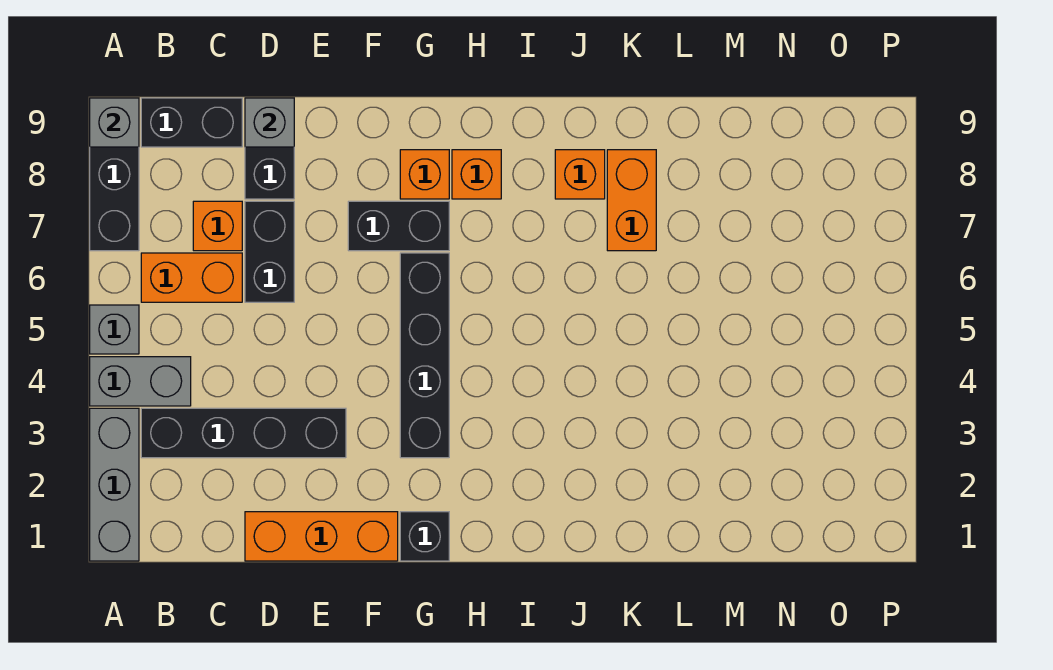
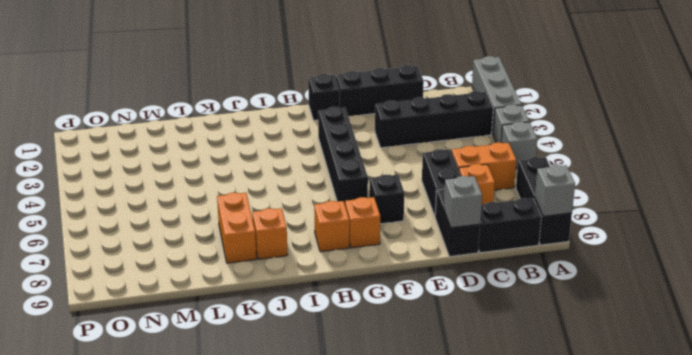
grey 1x2 brick [90,357,191,406] -> grey 1x1 brick [493,105,529,143]
orange 1x3 brick [245,512,398,561] -> black 1x3 brick [336,65,424,117]
black 1x2 brick [348,201,449,251] -> black 1x1 brick [369,175,404,224]

